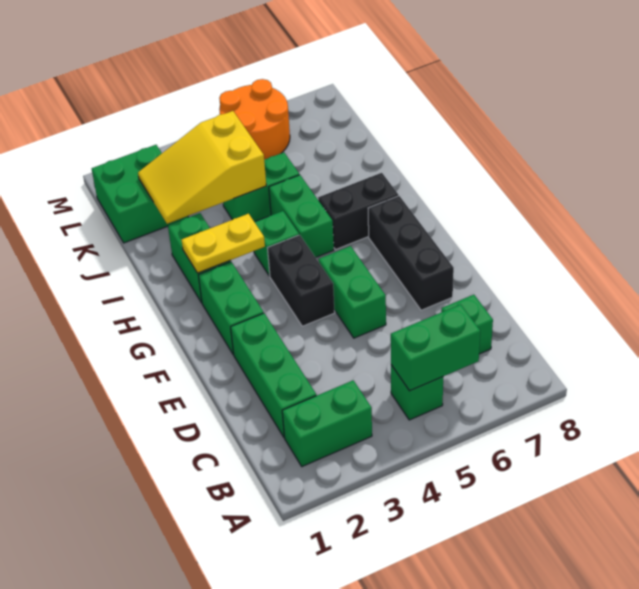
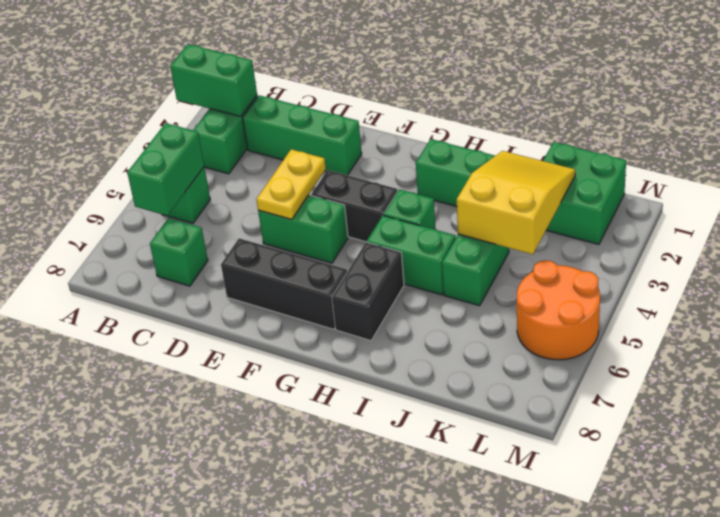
green 1x2 brick [198,262,264,355] -> green 1x2 brick moved to [170,44,257,117]
yellow 1x2 plate [182,214,265,273] -> yellow 1x2 plate moved to [256,149,326,220]

